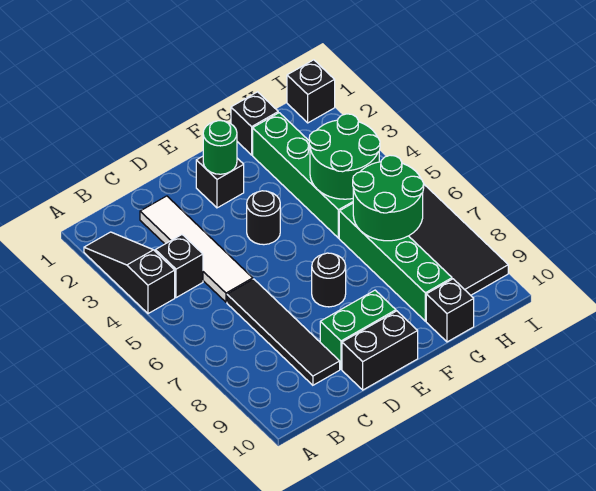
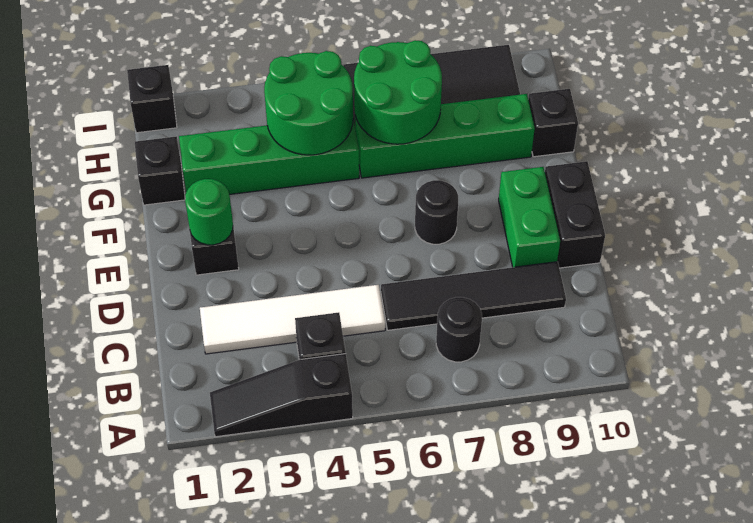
black 1x1 round brick [247,191,280,245] -> black 1x1 round brick moved to [436,297,482,362]

